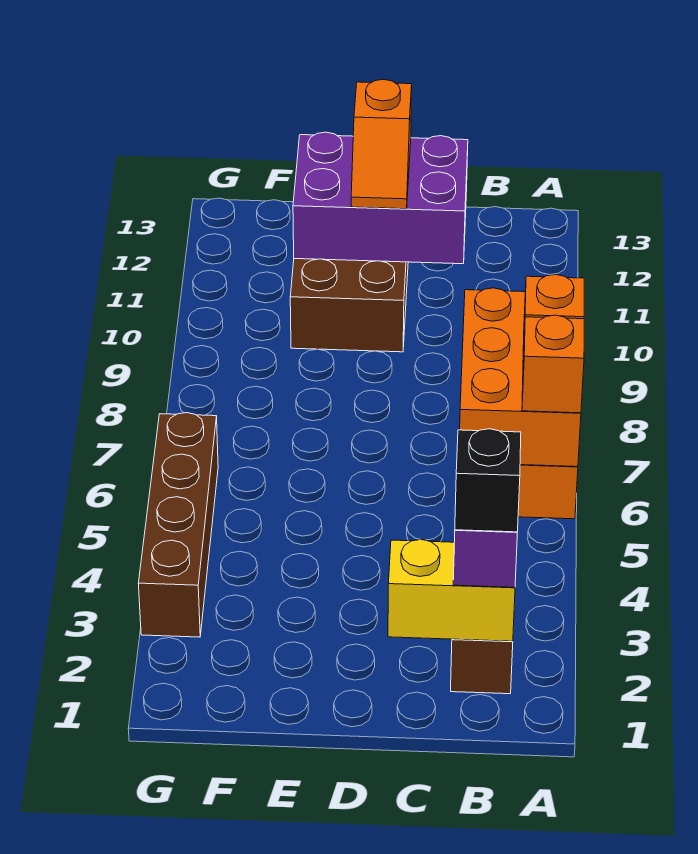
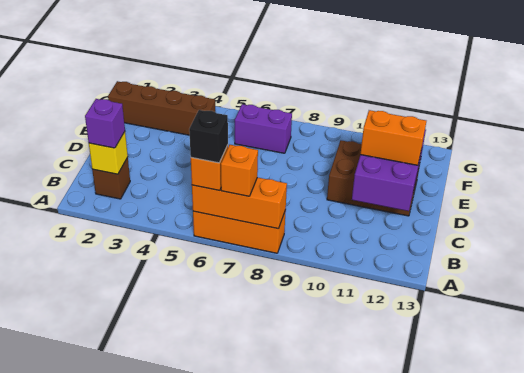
orange 2x3 brick [460,288,581,467] -> orange 1x3 brick [192,177,287,229]
yellow 1x2 brick [388,540,515,641] -> yellow 1x1 brick [89,132,128,174]
black 1x1 brick [455,429,521,532] -> black 1x1 brick moved to [189,110,228,163]
orange 1x2 slope [351,79,412,209] -> orange 1x2 brick [360,110,426,165]
none -> purple 1x2 brick [235,104,292,153]
brown 1x4 brick [138,413,218,637] -> brown 1x4 brick moved to [108,81,215,135]

